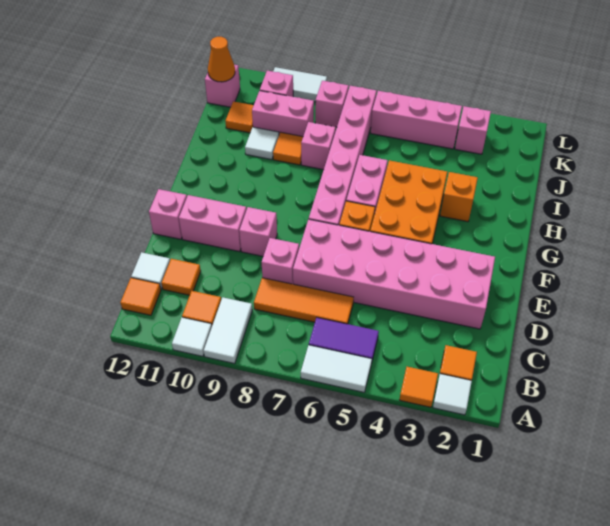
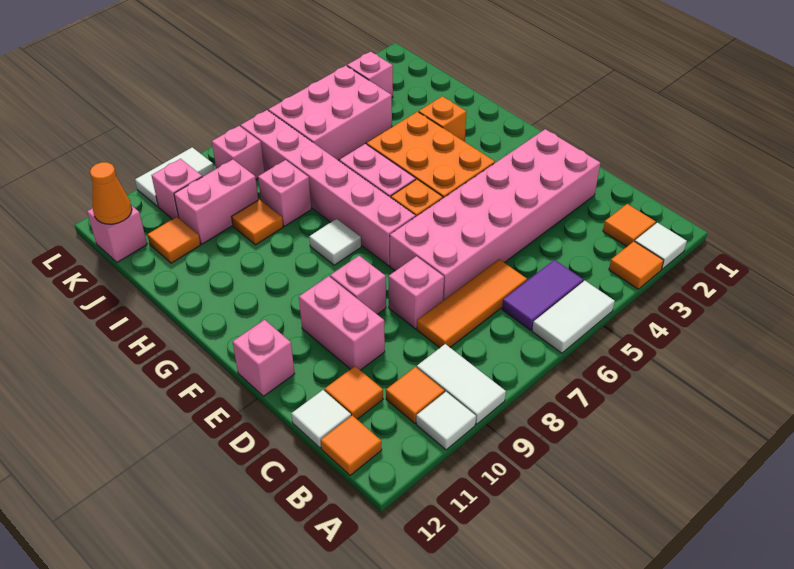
pink 1x2 brick [179,195,246,251] -> pink 1x2 brick turned to [299,276,385,370]
white 1x1 tile [245,127,279,160] -> white 1x1 tile moved to [309,219,361,265]
pink 1x3 brick [371,91,462,149] -> pink 2x3 brick [268,66,392,160]

